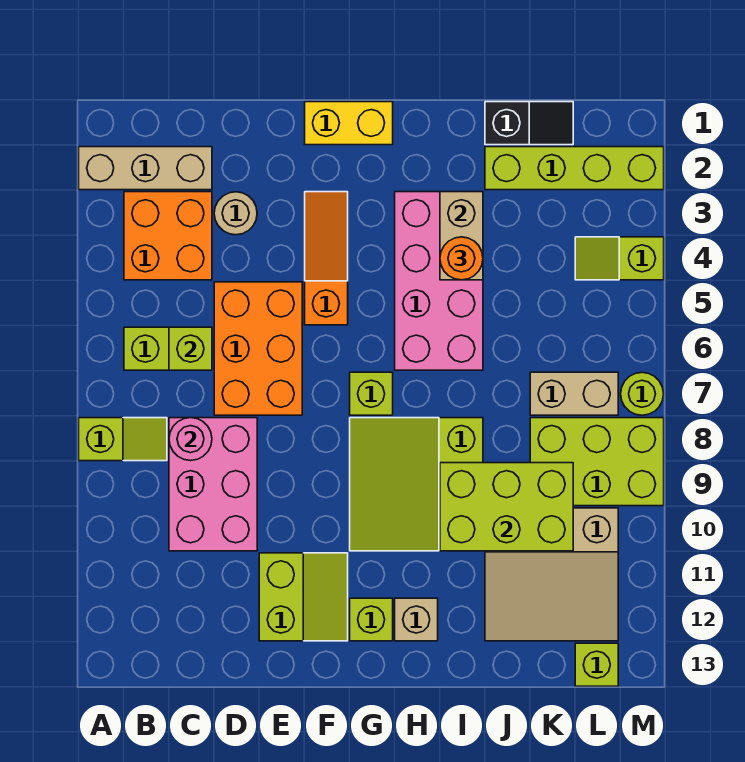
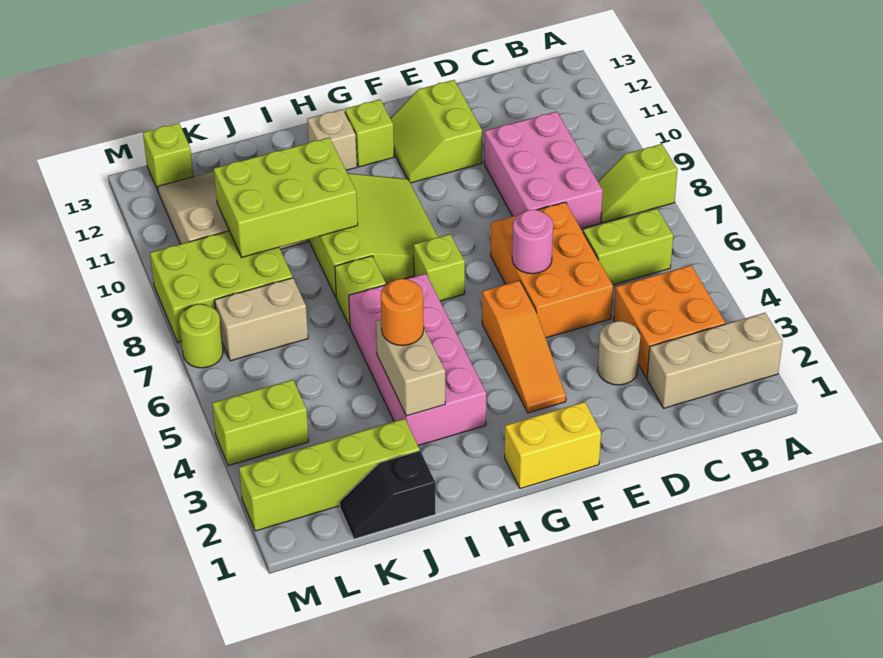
lime 1x1 brick [169,327,212,370] -> lime 1x1 brick moved to [335,256,386,327]
pink 1x1 round brick [169,418,212,461] -> pink 1x1 round brick moved to [512,210,553,274]
lime 1x2 slope [575,237,664,280] -> lime 1x2 brick [212,380,309,466]

